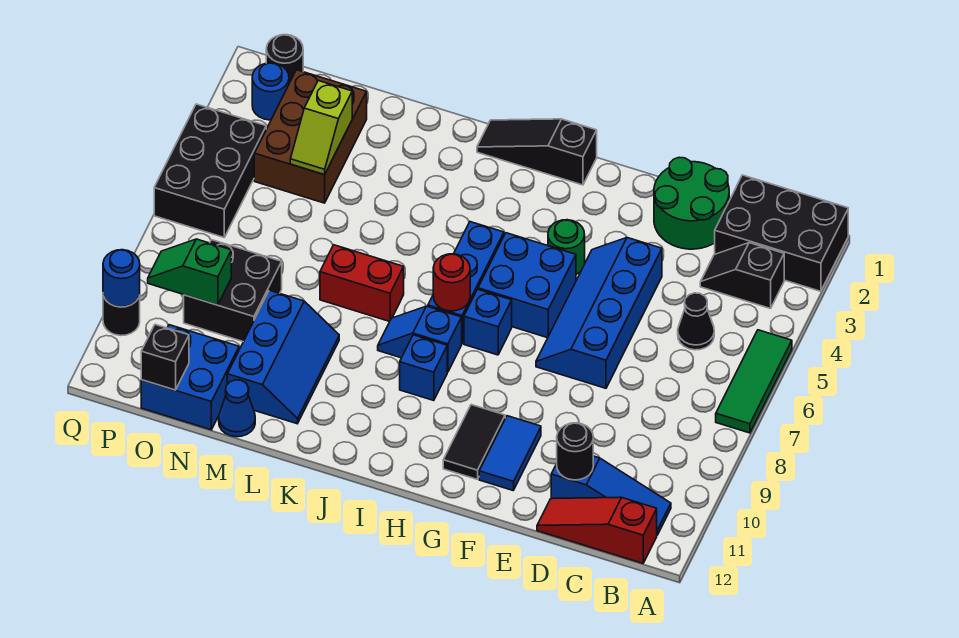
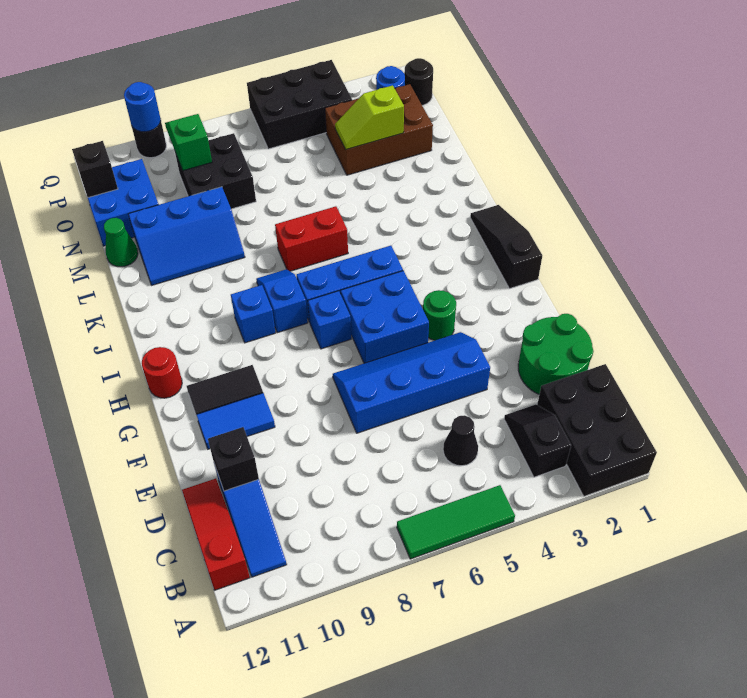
black 1x1 round brick [557,423,593,480] -> black 1x1 brick [208,427,259,491]
red 1x1 round brick [433,254,470,311] -> red 1x1 round brick moved to [142,347,182,398]
red 1x2 brick [320,245,404,322] -> red 1x2 brick turned to [275,206,348,271]
blue 1x1 cone [219,380,255,437] -> green 1x1 cone [104,218,138,267]

